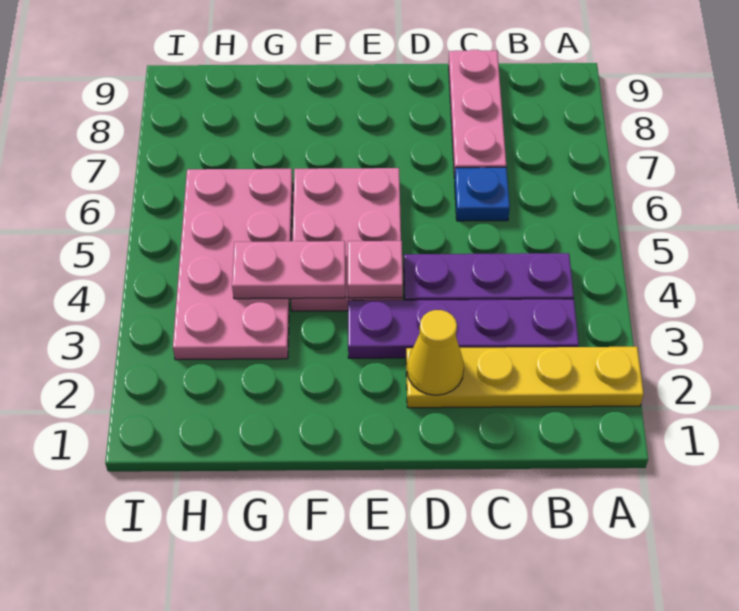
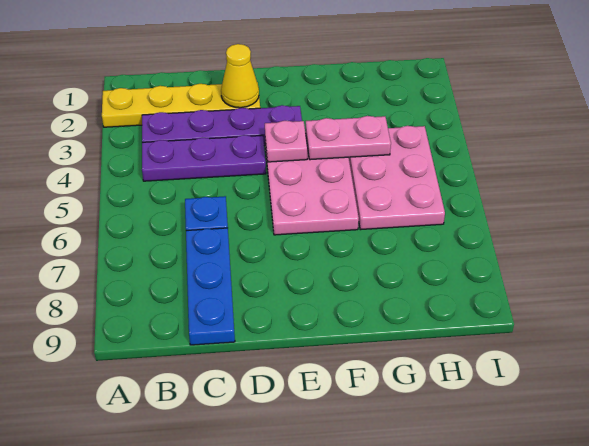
pink 1x3 plate [449,50,506,179] -> blue 1x3 plate [186,228,235,345]
pink 2x4 plate [173,169,293,360] -> pink 2x3 plate [349,126,445,230]

